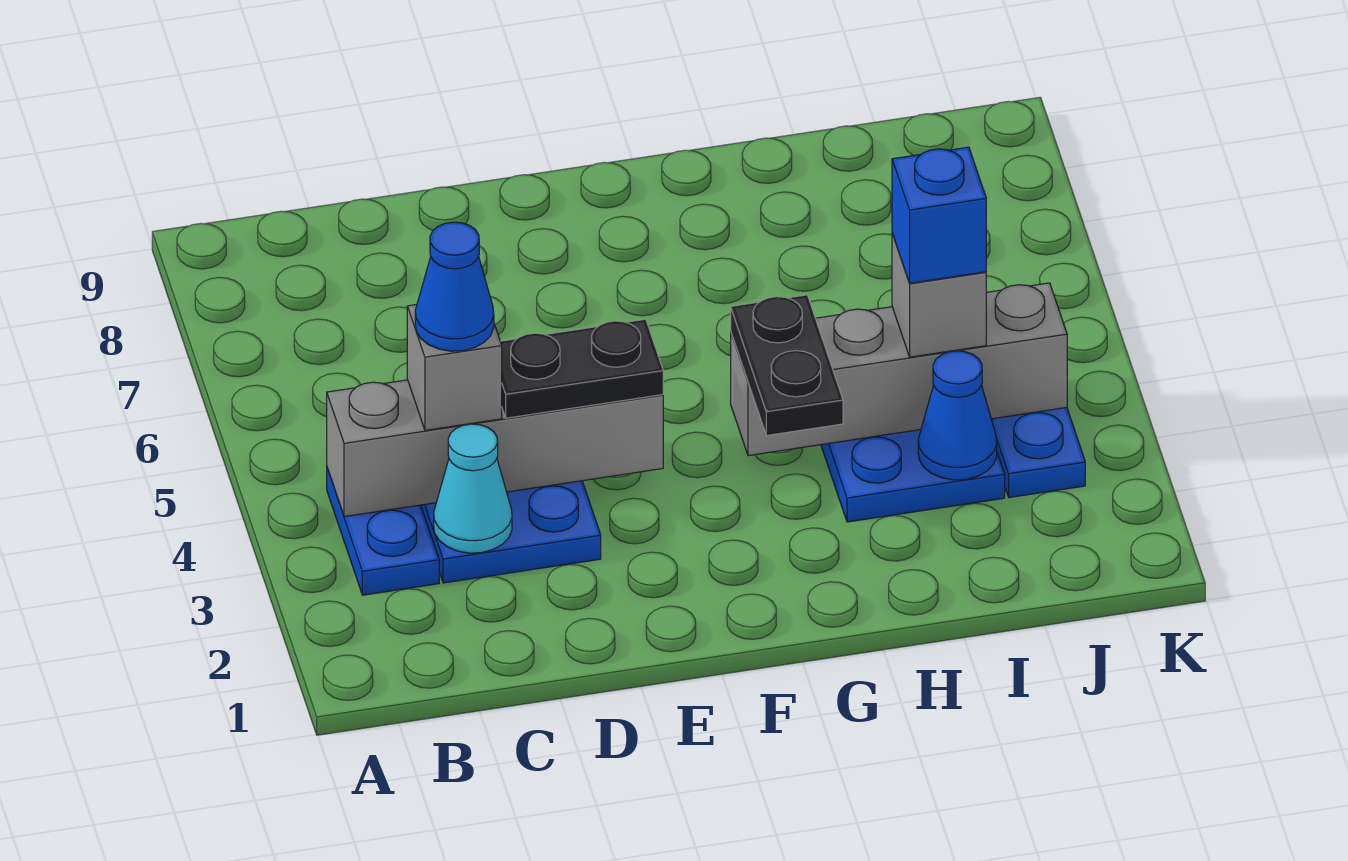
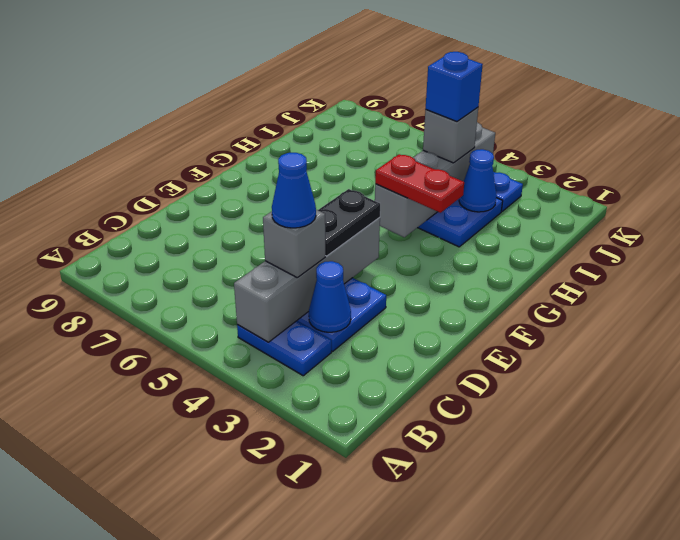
cyan 1x1 cone [434,424,512,553] -> blue 1x1 cone [309,261,351,332]
black 1x2 plate [731,295,843,436] -> red 1x2 plate [375,154,464,213]

